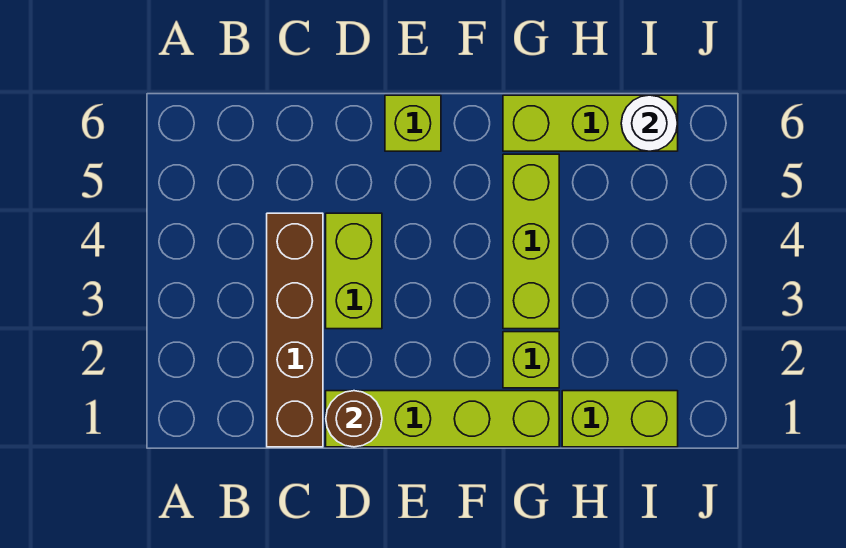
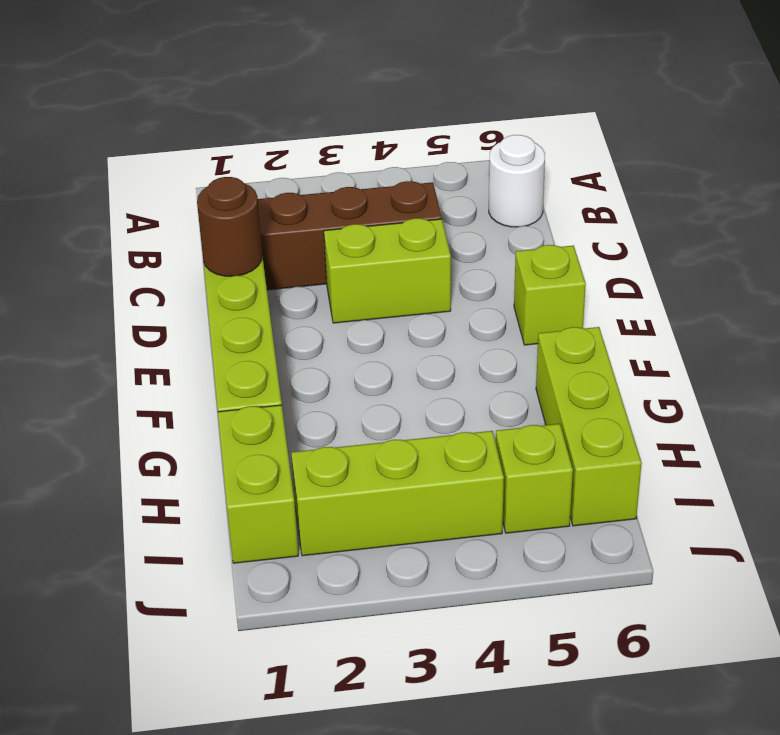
lime 1x1 brick [503,332,559,388] -> lime 1x1 brick moved to [496,424,573,533]
lime 1x3 brick [503,154,559,329] -> lime 1x3 brick moved to [291,431,504,556]
white 1x1 round brick [621,95,677,151] -> white 1x1 round brick moved to [489,135,545,227]

